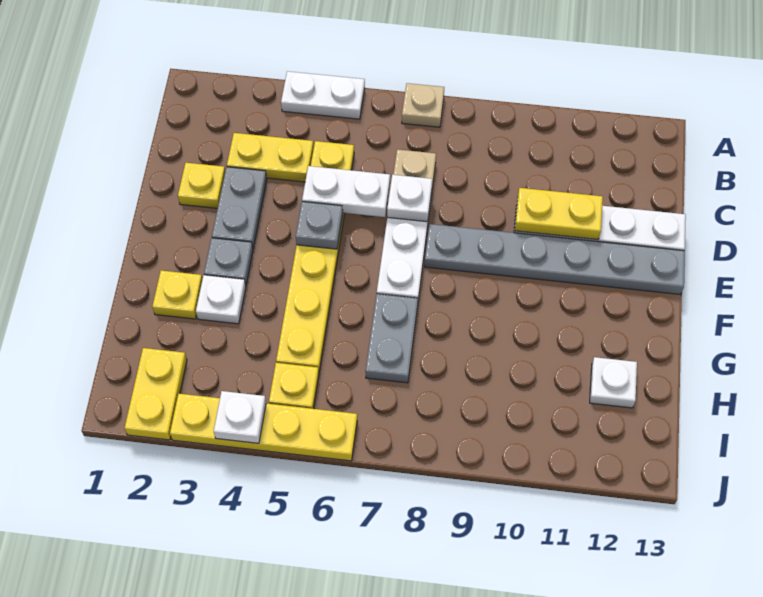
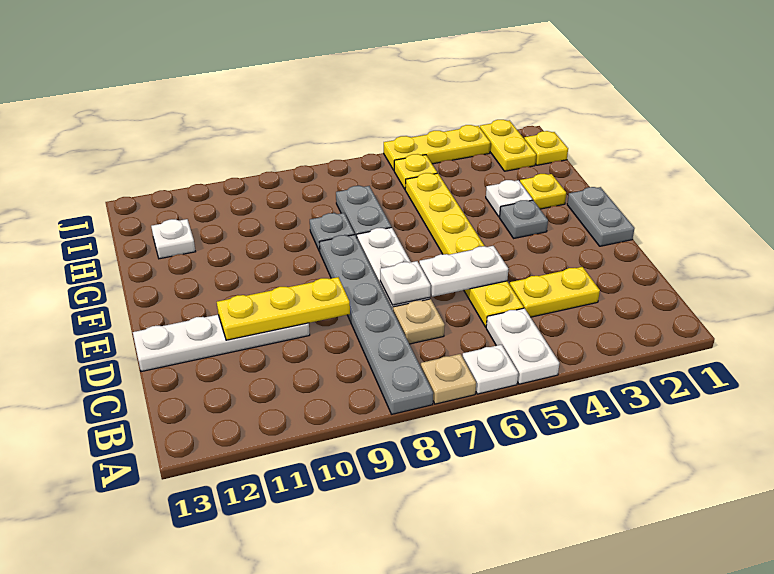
white 1x2 plate [281,71,365,119] -> white 1x2 plate turned to [486,308,559,384]
yellow 1x1 plate [178,163,225,208] -> yellow 1x1 plate moved to [524,131,568,165]
grey 1x2 plate [212,167,267,248] -> grey 1x2 plate moved to [567,187,635,246]
yellow 1x2 plate [515,188,603,240] -> yellow 1x3 plate [217,277,350,340]
grey 1x1 plate [296,202,343,249] -> grey 1x1 plate moved to [310,213,355,252]
grey 1x6 plate [425,224,685,295] -> grey 1x6 plate turned to [319,235,433,414]
yellow 1x4 plate [170,394,357,461] -> yellow 1x3 plate [384,125,490,170]
white 1x1 plate [214,391,266,443] -> white 1x1 plate moved to [462,345,518,394]

